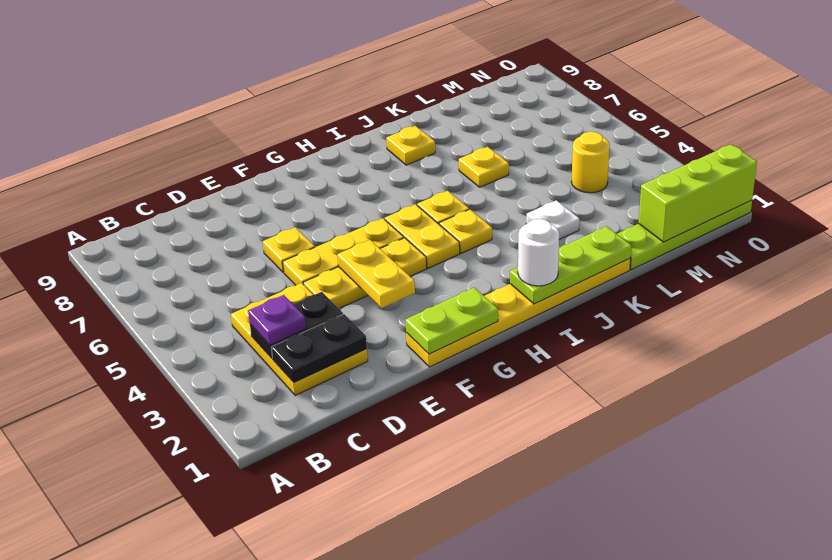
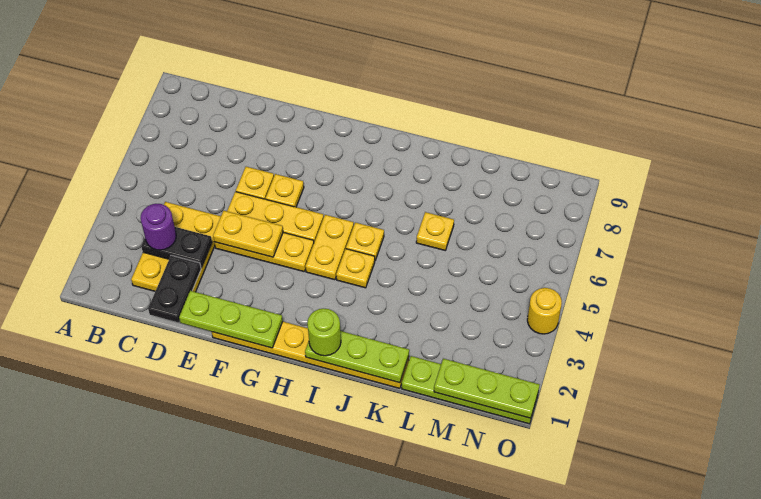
black 1x2 plate [271,314,367,383] -> black 1x2 plate turned to [148,255,201,323]
purple 1x1 plate [248,295,306,345] -> purple 1x1 round brick [141,204,176,250]
lime 1x2 plate [405,288,498,354] -> lime 1x3 plate [179,291,283,348]
yellow 1x2 plate [337,240,415,308] -> yellow 1x2 plate turned to [213,211,283,257]
white 1x1 round brick [518,219,559,286] -> lime 1x1 round brick [307,308,341,356]
yellow 1x1 plate [386,126,435,165] -> yellow 1x1 plate moved to [265,174,304,207]
white 1x1 plate [526,200,579,239] -> none
lime 1x3 brick [639,144,757,242] -> lime 1x3 plate [434,359,540,418]
yellow 1x1 round brick [571,132,610,193] -> yellow 1x1 round brick moved to [527,288,562,334]

